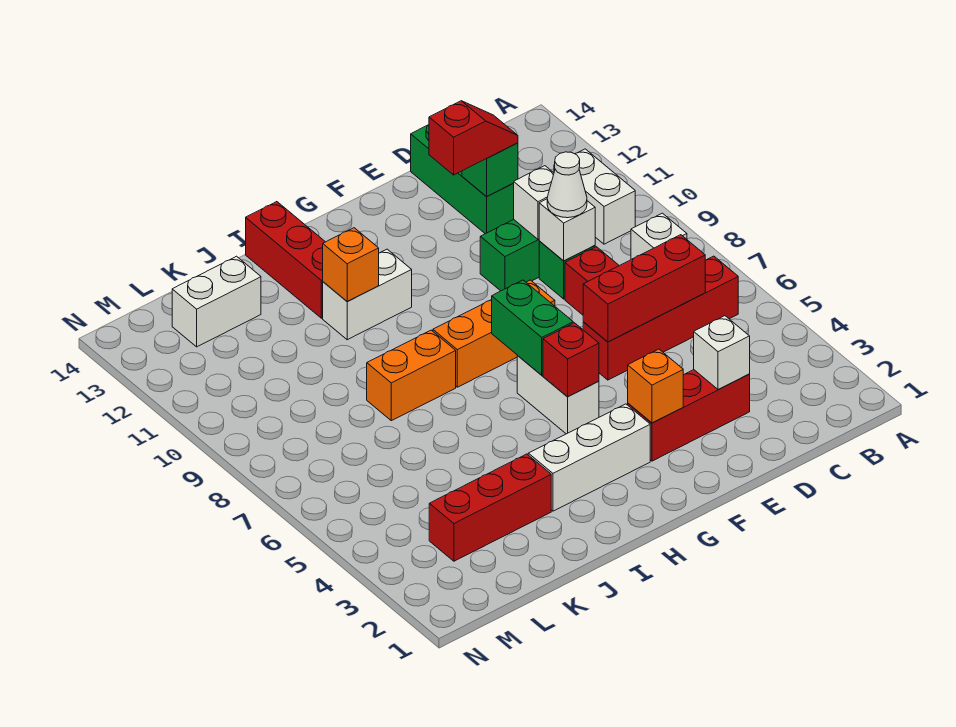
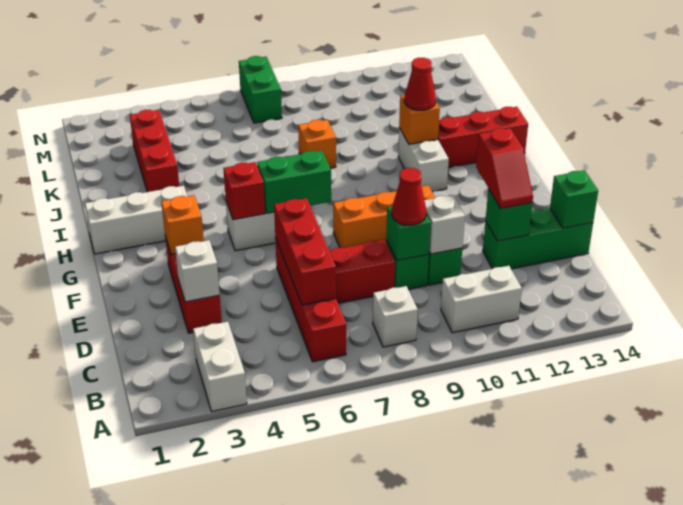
white 1x1 brick [539,199,595,261] -> green 1x1 brick [386,206,431,261]
white 1x1 cone [547,152,587,218] -> red 1x1 cone [392,168,426,225]
none -> green 1x1 brick [550,170,598,228]
orange 1x3 brick [433,280,555,387] -> orange 1x3 brick turned to [333,185,435,248]
white 1x3 brick [528,404,650,511] -> white 1x3 brick turned to [85,186,187,254]
orange 1x2 brick [367,330,456,421] -> orange 1x1 brick [298,120,336,168]
none -> red 1x1 cone [404,58,436,111]
white 1x2 brick [172,256,261,347] -> white 1x2 brick moved to [193,322,247,412]
none -> green 1x2 brick [239,56,282,123]

